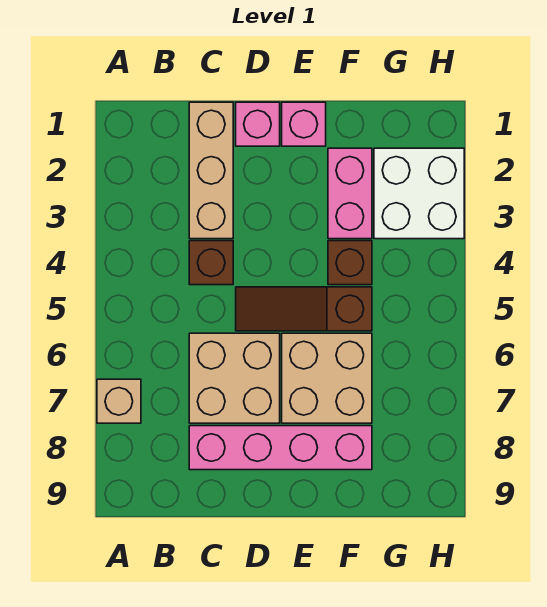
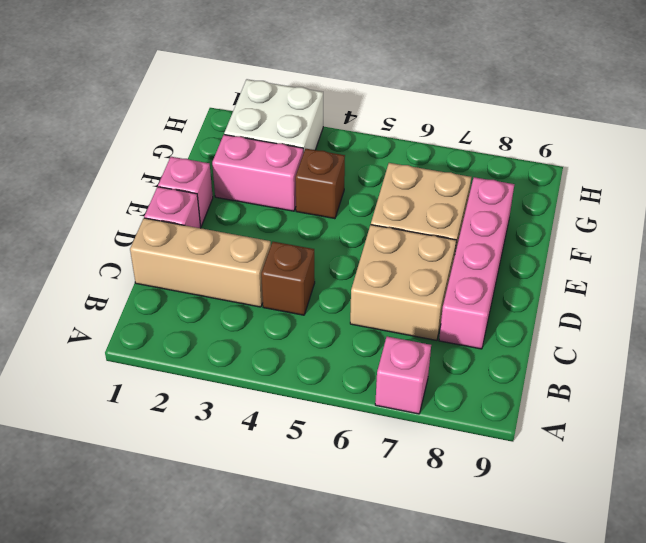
tan 1x1 brick [97,379,141,423] -> pink 1x1 brick [375,337,431,414]
brown 1x3 slope [236,287,372,331] -> none

